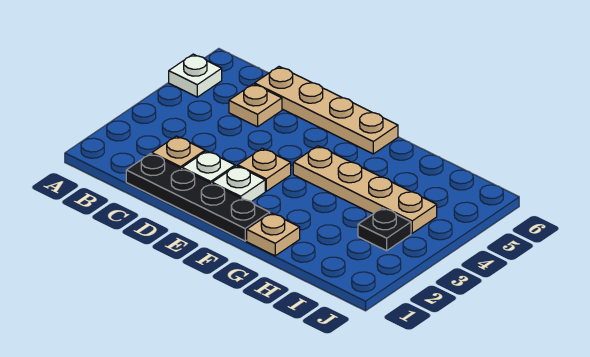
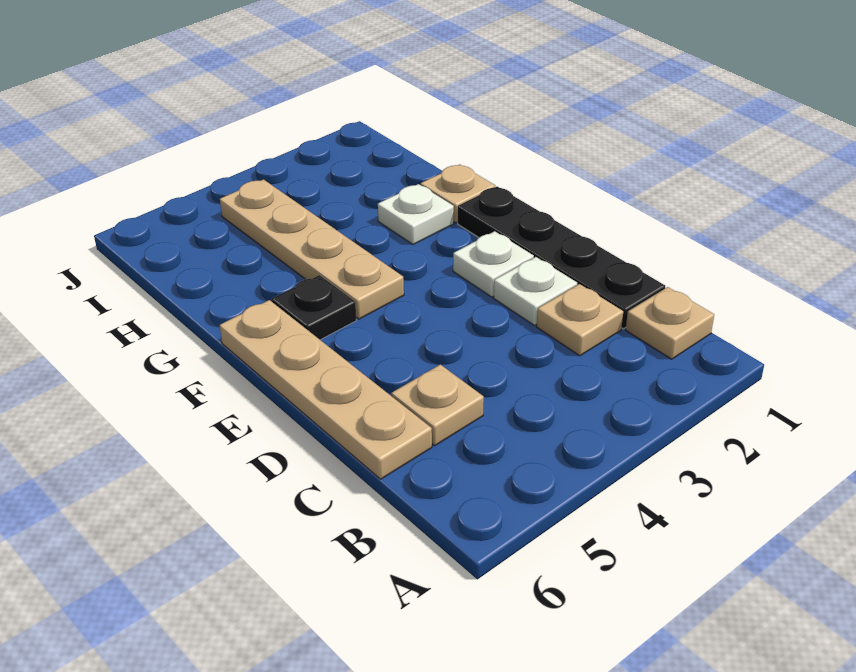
white 1x1 plate [169,54,222,97] -> white 1x1 plate moved to [378,184,454,245]
tan 1x1 plate [238,148,291,191] -> tan 1x1 plate moved to [626,287,714,359]
black 1x1 plate [358,208,411,251] -> black 1x1 plate moved to [272,275,356,340]

